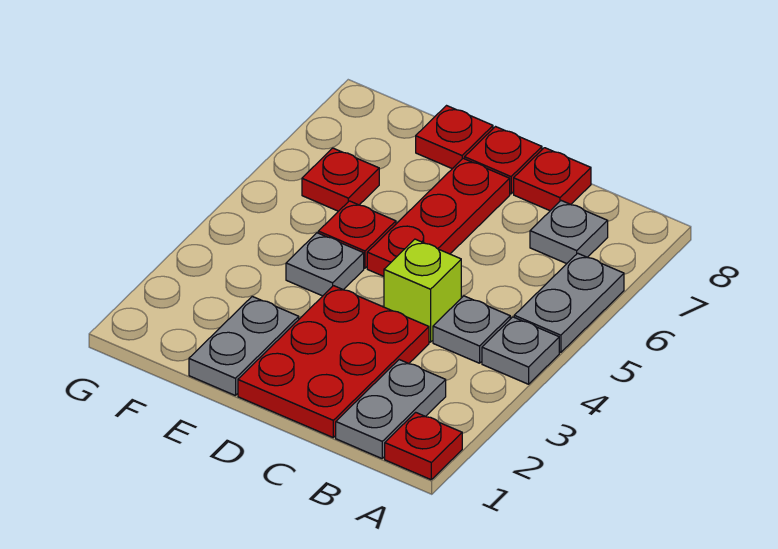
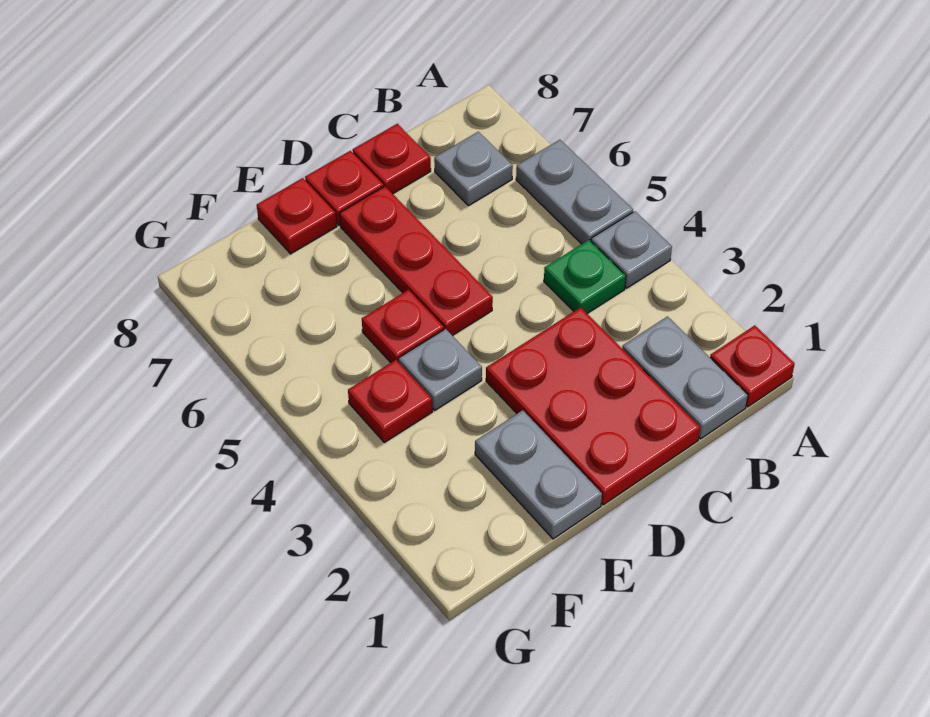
grey 1x1 plate [433,296,510,363] -> green 1x1 plate [544,240,626,313]
lime 1x1 brick [384,239,461,342] -> none
red 1x1 plate [302,148,379,211] -> red 1x1 plate moved to [348,360,432,442]

